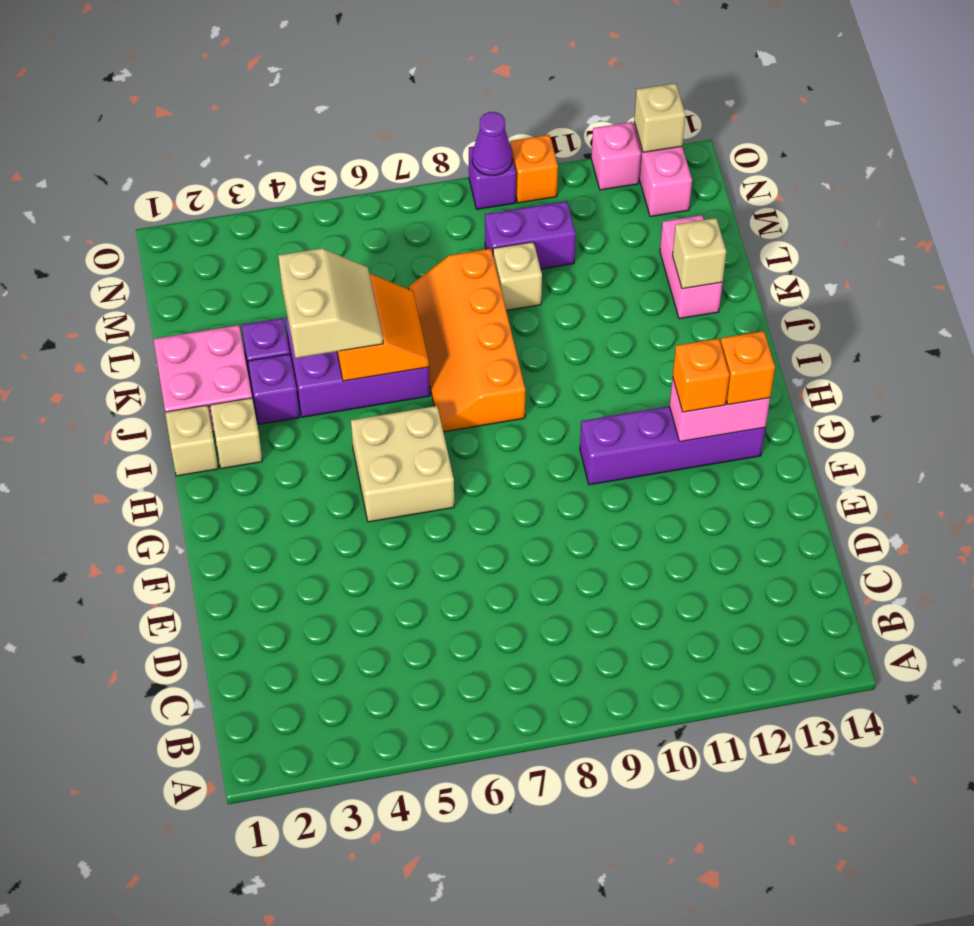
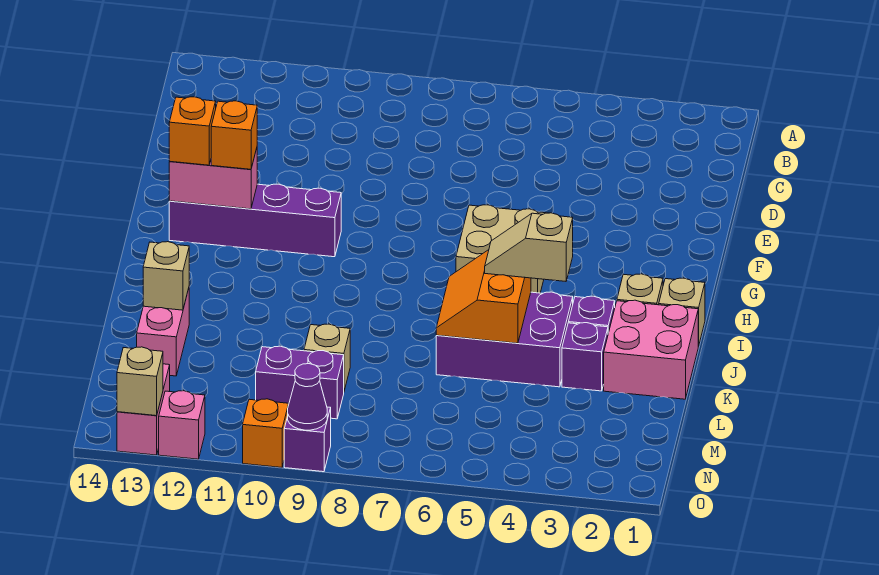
orange 2x4 slope [409,249,525,432] -> none
tan 2x2 slope [278,248,383,358] -> tan 1x2 slope [485,213,573,281]

